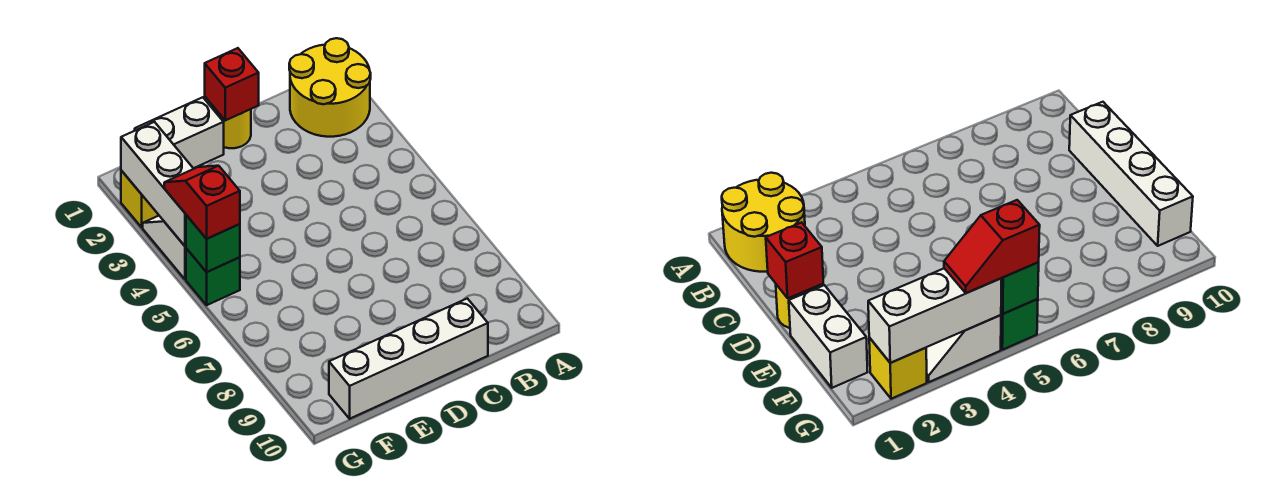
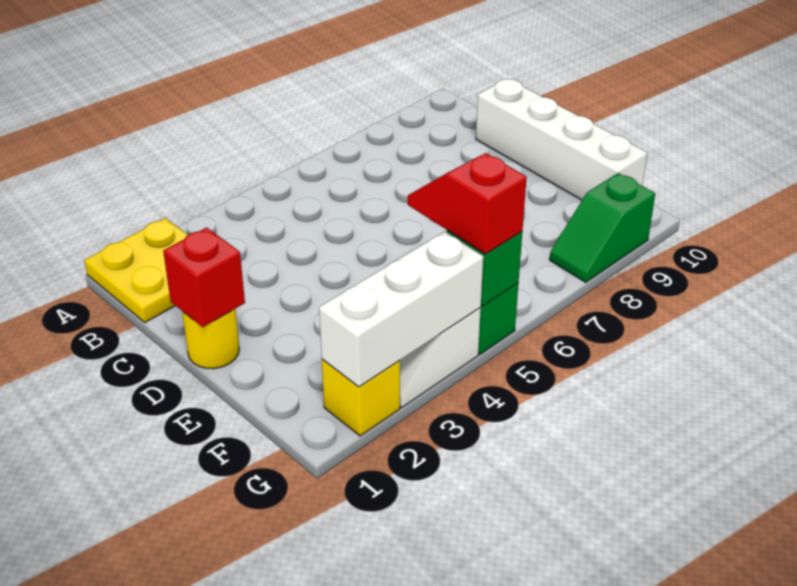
yellow 2x2 round brick [289,38,371,137] -> yellow 2x2 plate [84,218,188,322]
white 1x2 brick [135,97,224,168] -> none
red 1x2 slope [164,166,240,239] -> red 1x2 slope turned to [408,153,527,254]
none -> green 1x2 slope [550,173,655,282]

